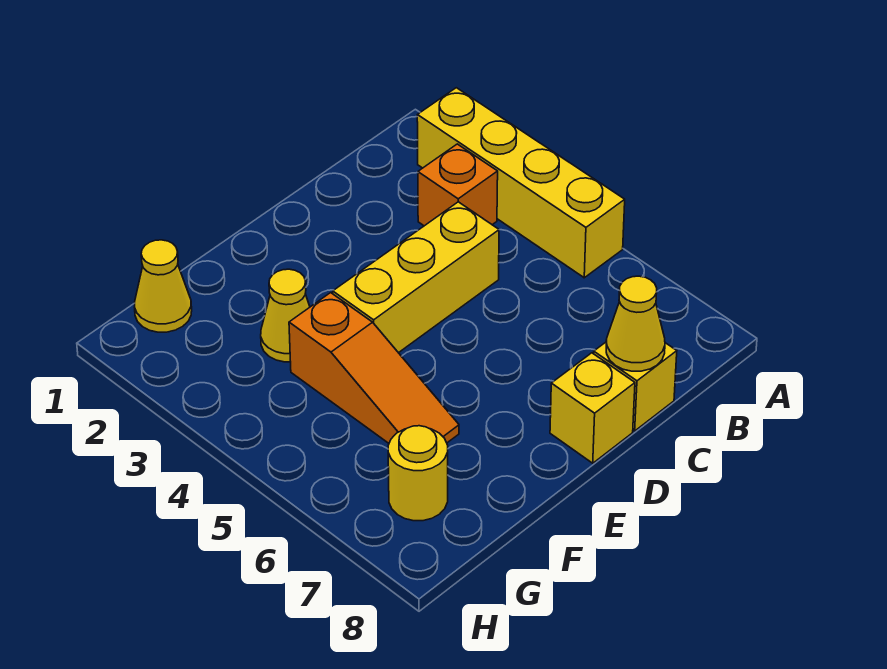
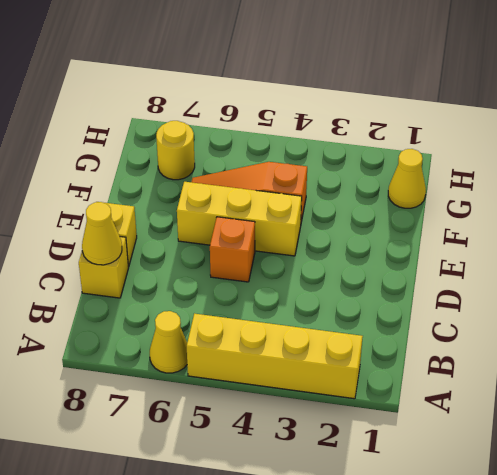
orange 1x1 brick [418,144,498,226] -> orange 1x1 brick moved to [210,217,255,282]
yellow 1x3 brick [333,202,499,353] -> yellow 1x3 brick turned to [177,182,302,256]
yellow 1x1 cone [261,269,310,362] -> yellow 1x1 cone moved to [150,311,187,373]

